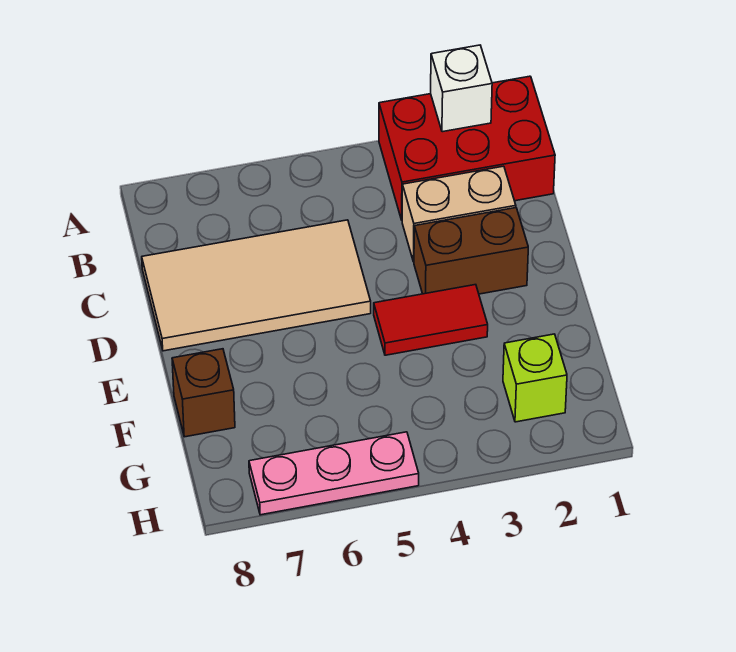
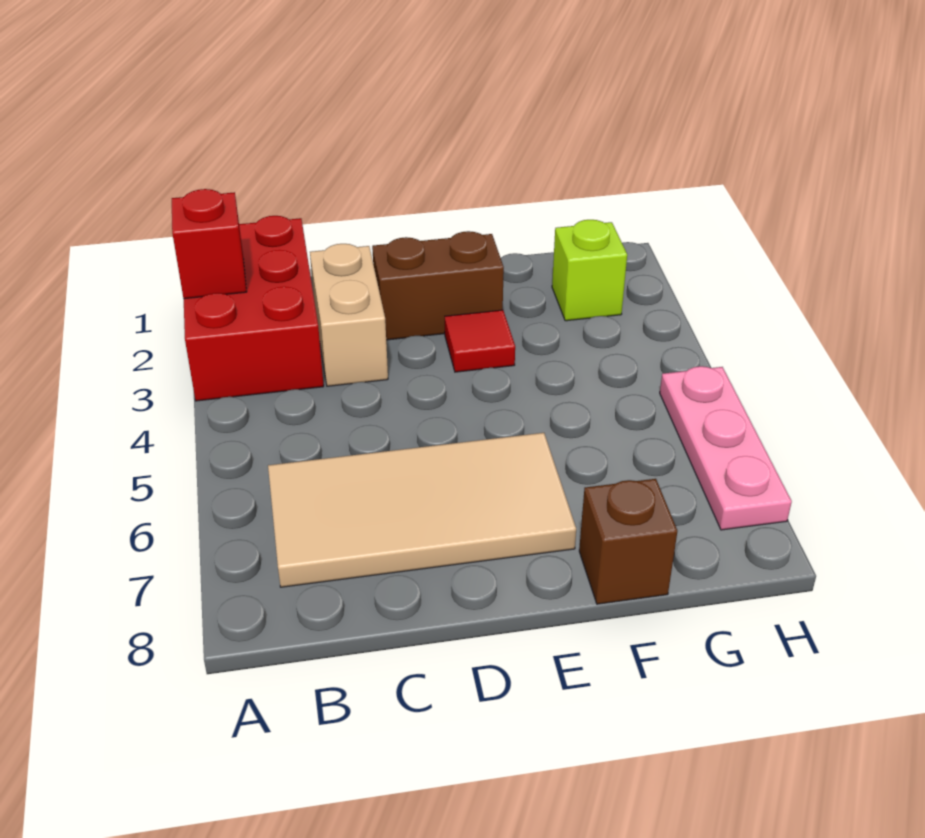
white 1x1 brick [431,45,492,132] -> red 1x1 brick [172,189,246,299]
tan 2x4 tile [142,220,371,351] -> tan 2x4 tile turned to [268,433,576,587]
brown 1x2 brick [414,208,528,294] -> brown 1x2 brick turned to [372,231,504,340]
red 1x2 tile [374,285,488,355] -> red 1x1 tile [445,310,515,372]

